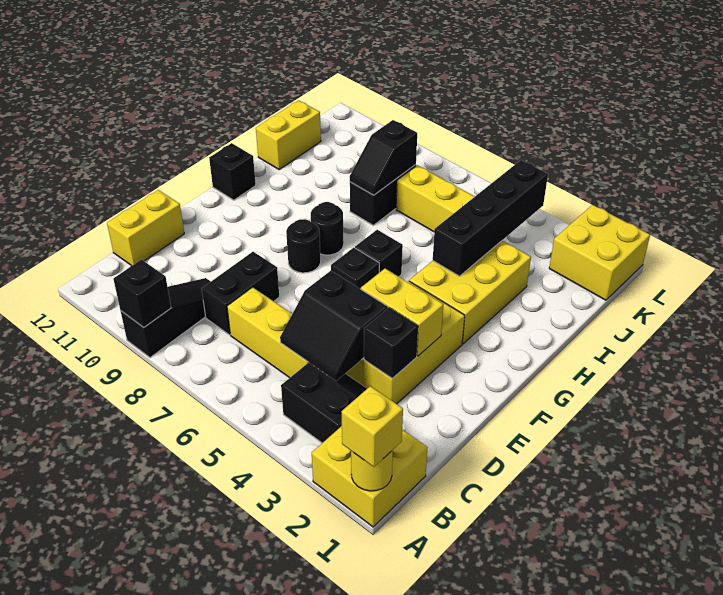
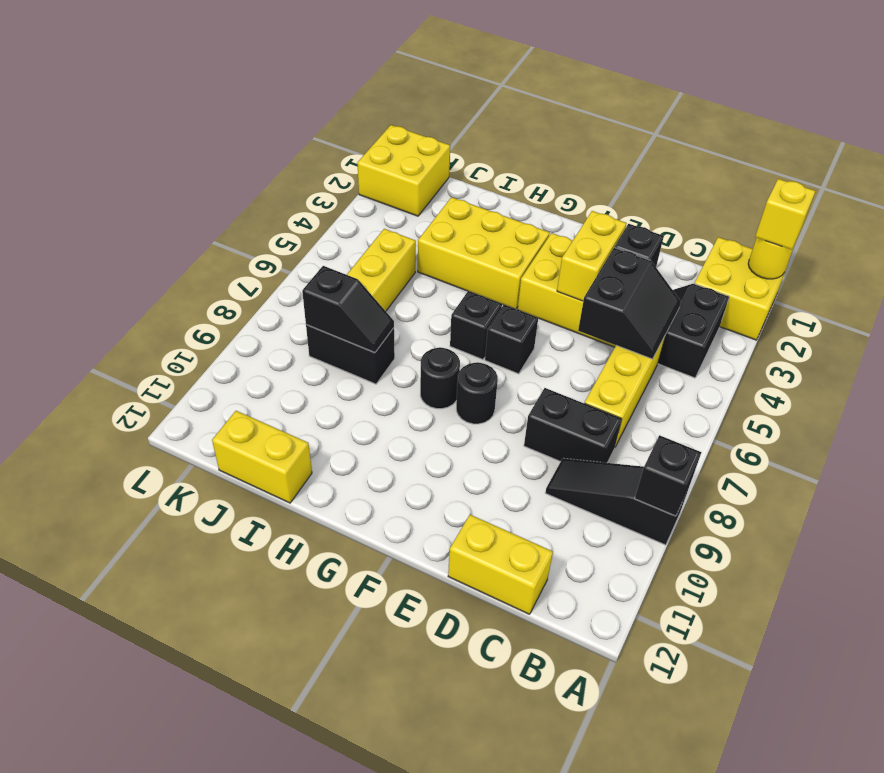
black 1x1 brick [209,143,256,200] -> none
black 1x4 brick [433,160,548,276] -> none

